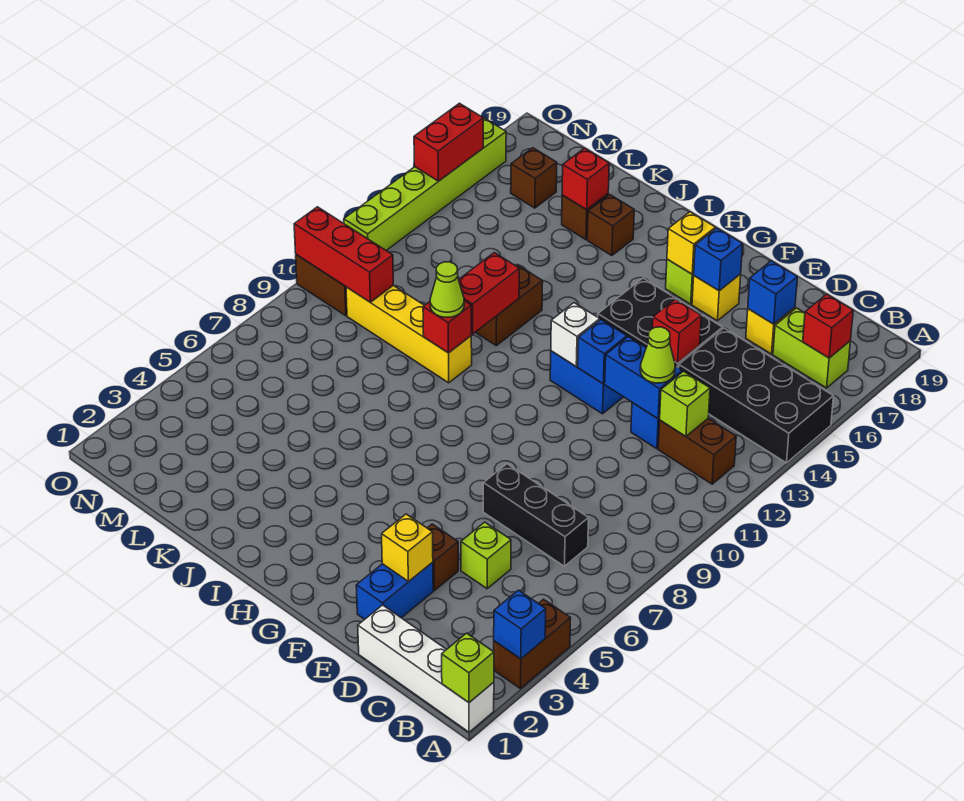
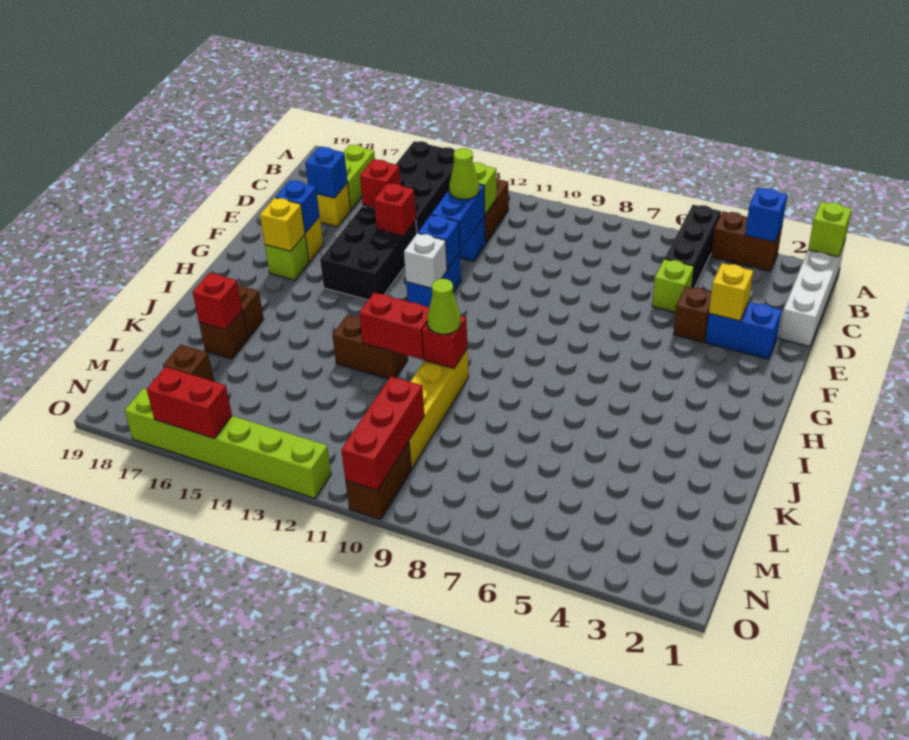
red 1x1 brick [803,294,853,358] -> red 1x1 brick moved to [360,160,401,208]
black 1x3 brick [483,464,589,566] -> black 1x3 brick moved to [665,205,721,288]

